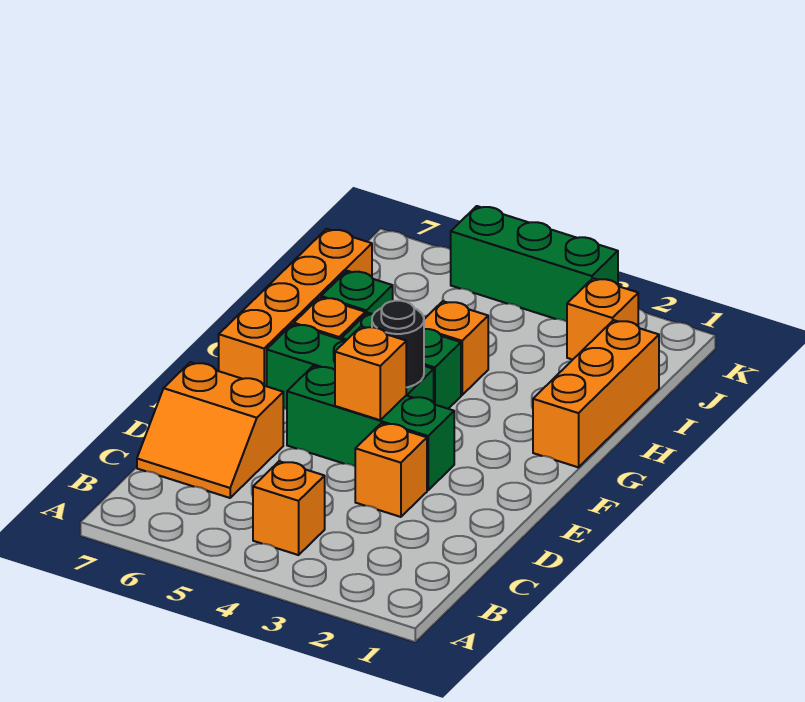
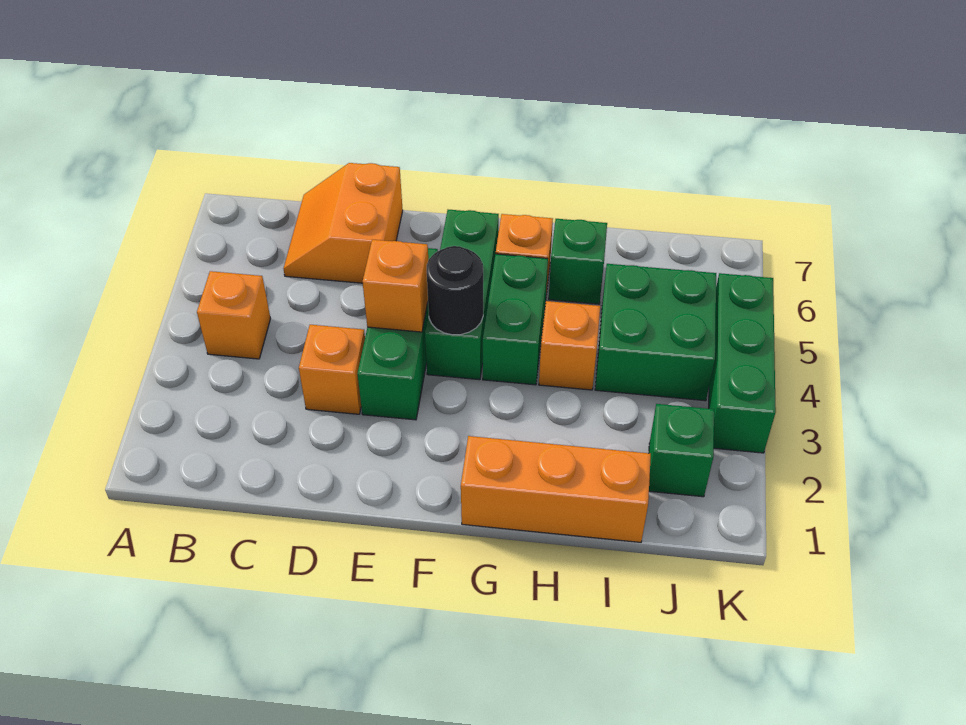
orange 1x4 brick [219,229,372,386] -> none
none -> green 2x2 brick [595,264,716,401]
orange 1x1 brick [567,278,638,360] -> green 1x1 brick [649,404,714,497]

